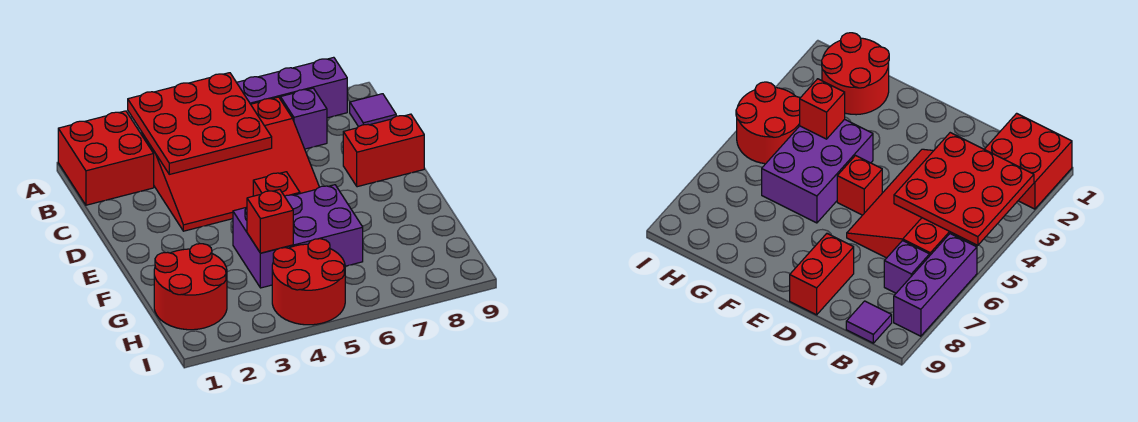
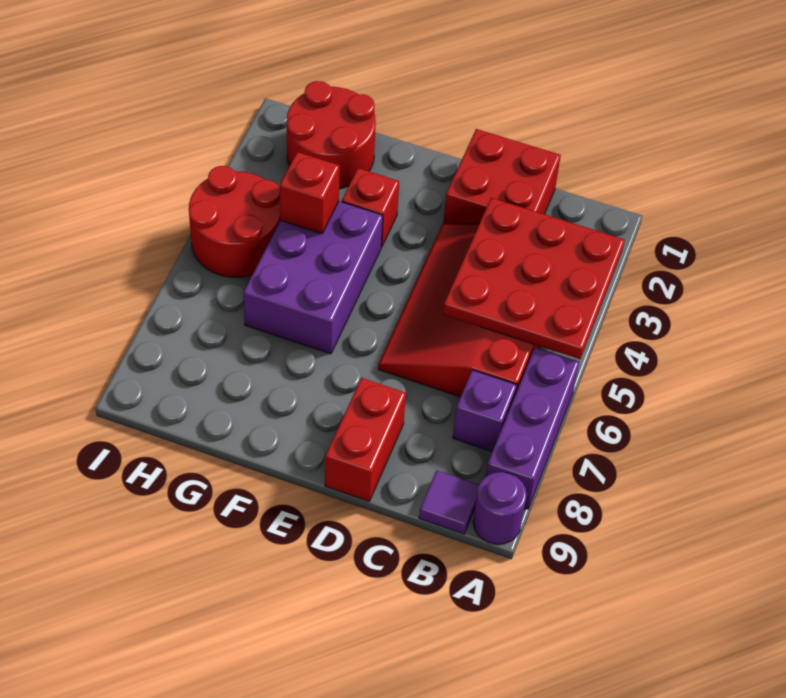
red 2x2 brick [58,111,154,205] -> red 2x2 brick moved to [443,129,561,223]
none -> purple 1x1 round brick [473,472,527,544]
red 1x1 brick [253,172,300,196] -> red 1x1 brick moved to [342,168,399,247]

